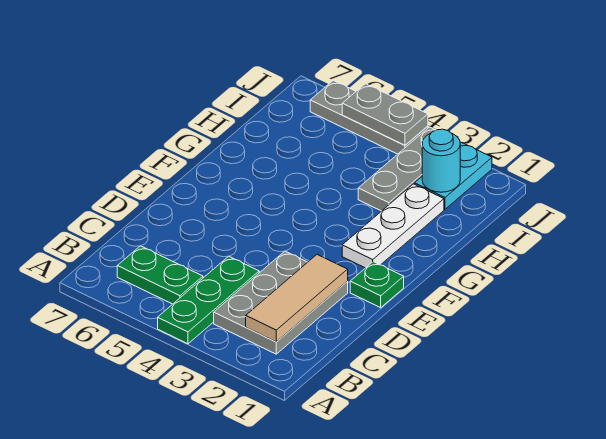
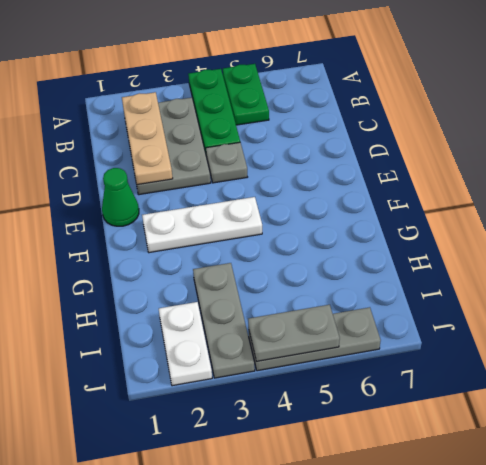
tan 1x3 tile [246,255,348,342] -> tan 1x3 plate [122,92,173,185]
green 1x2 plate [117,246,203,304] -> green 1x2 plate turned to [223,64,269,125]
none -> grey 1x1 plate [206,142,247,183]
green 1x1 plate [350,262,404,308] -> green 1x1 cone [102,168,139,226]
white 1x3 plate [342,184,444,268] -> white 1x3 plate turned to [142,197,262,253]
cyan 1x2 plate [415,143,492,209] -> white 1x2 plate [159,302,212,386]
cyan 1x1 round brick [422,129,460,192] -> none

